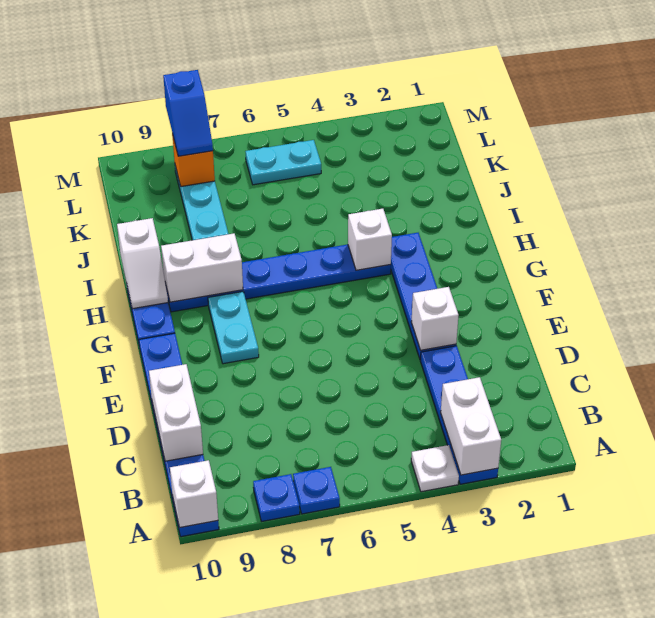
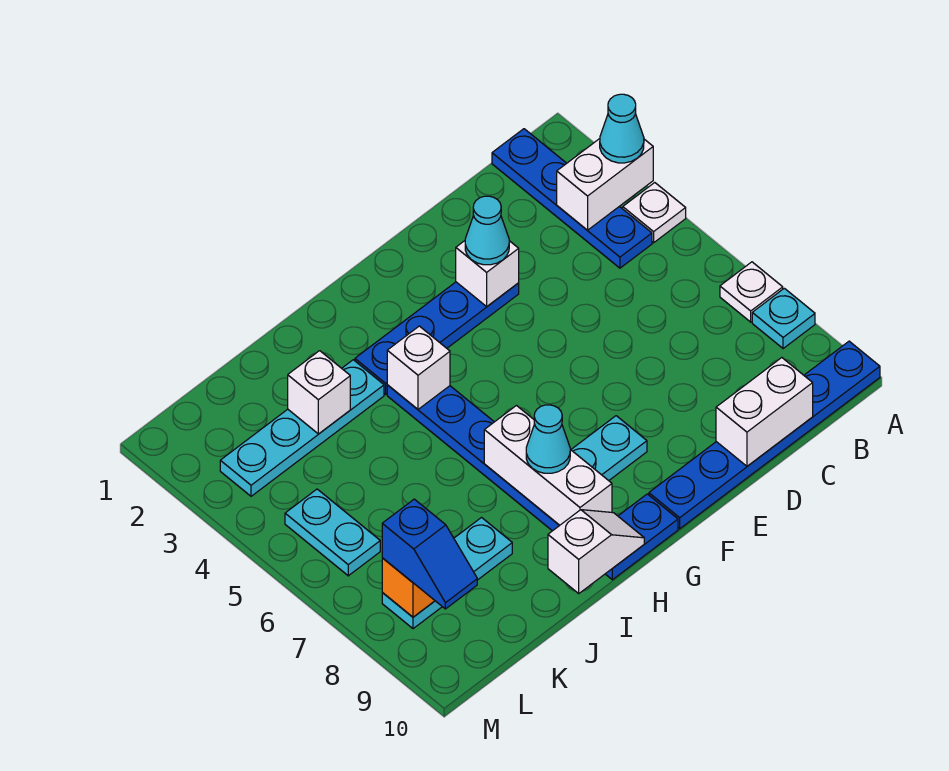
blue 1x4 plate [420,346,498,484] -> blue 1x4 plate turned to [492,129,652,268]
none -> cyan 1x1 cone [600,94,644,163]
blue 1x1 plate [293,467,340,514] -> white 1x1 plate [720,262,783,322]
blue 1x1 plate [253,474,300,521] -> cyan 1x1 plate [752,288,815,349]
white 1x1 brick [170,460,218,528] -> white 1x1 brick moved to [288,351,350,434]
none -> cyan 1x1 cone [465,196,509,265]
white 1x2 brick [161,233,243,302] -> white 1x3 brick [484,406,612,525]
none -> cyan 1x1 cone [526,405,570,473]
none -> cyan 1x4 plate [220,360,384,496]
blue 1x2 slope [163,70,213,156] -> blue 1x2 slope turned to [382,499,477,609]

